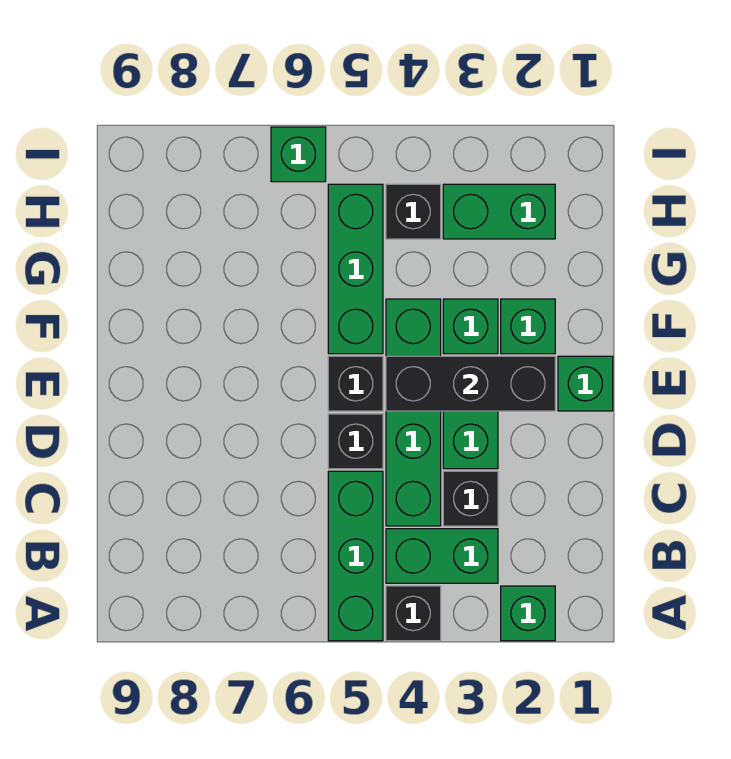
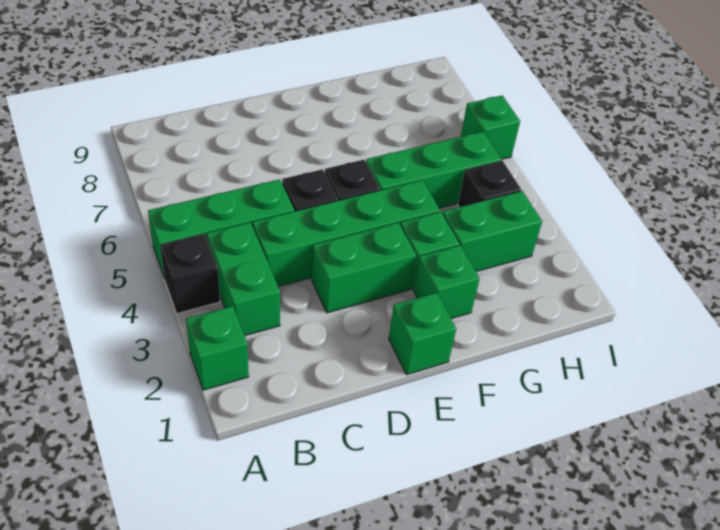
black 1x1 brick [443,471,498,526] -> none
black 1x3 brick [386,356,555,411] -> none
green 1x2 brick [443,184,555,239] -> green 1x2 brick turned to [443,191,542,271]

